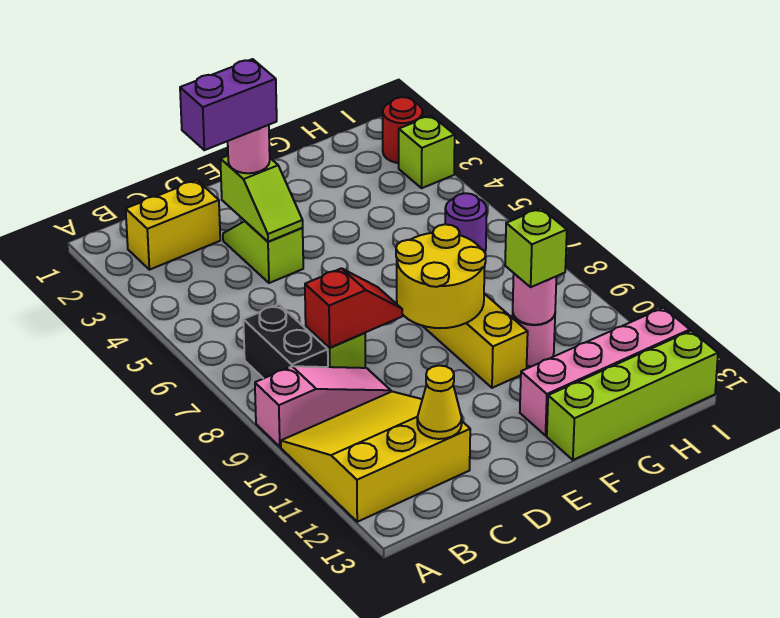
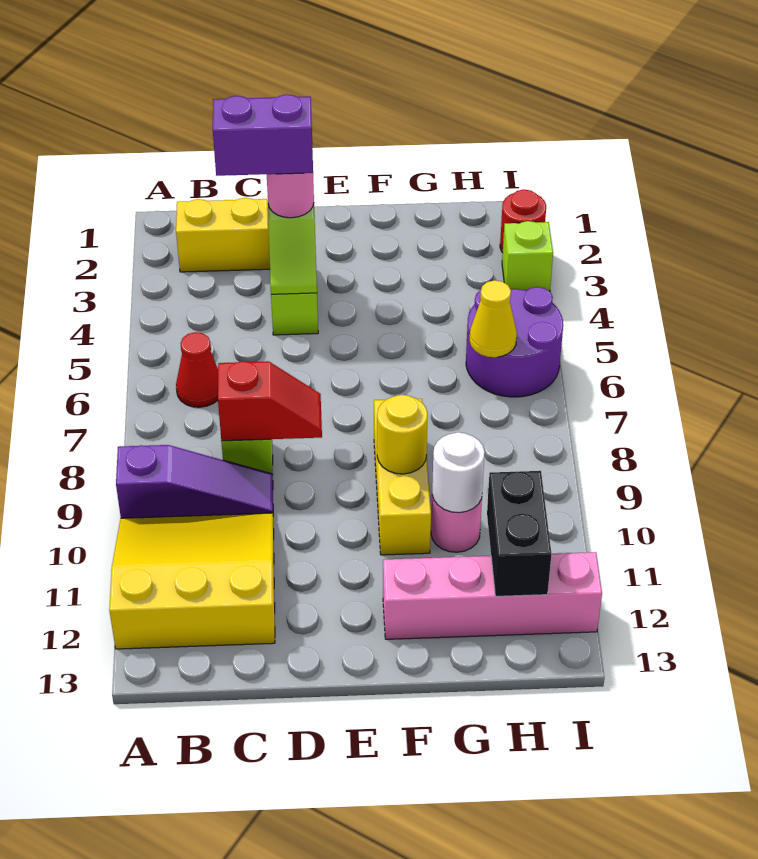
pink 1x3 slope [255,366,391,447] -> purple 1x3 slope [116,445,273,518]
none -> red 1x1 cone [176,332,218,407]
black 1x2 brick [243,304,328,379] -> black 1x2 brick moved to [487,471,551,596]
yellow 1x1 cone [417,366,462,439] -> yellow 1x1 cone moved to [470,280,517,357]
yellow 2x2 round brick [396,224,486,328] -> yellow 1x1 round brick [377,395,428,474]
lime 1x4 brick [547,331,718,460] -> none
pink 1x1 round brick [513,274,556,325] -> white 1x1 round brick [432,432,485,513]
lime 1x1 brick [505,208,567,287] -> none
purple 1x1 round brick [445,193,487,252] -> purple 2x2 round brick [466,287,563,397]

